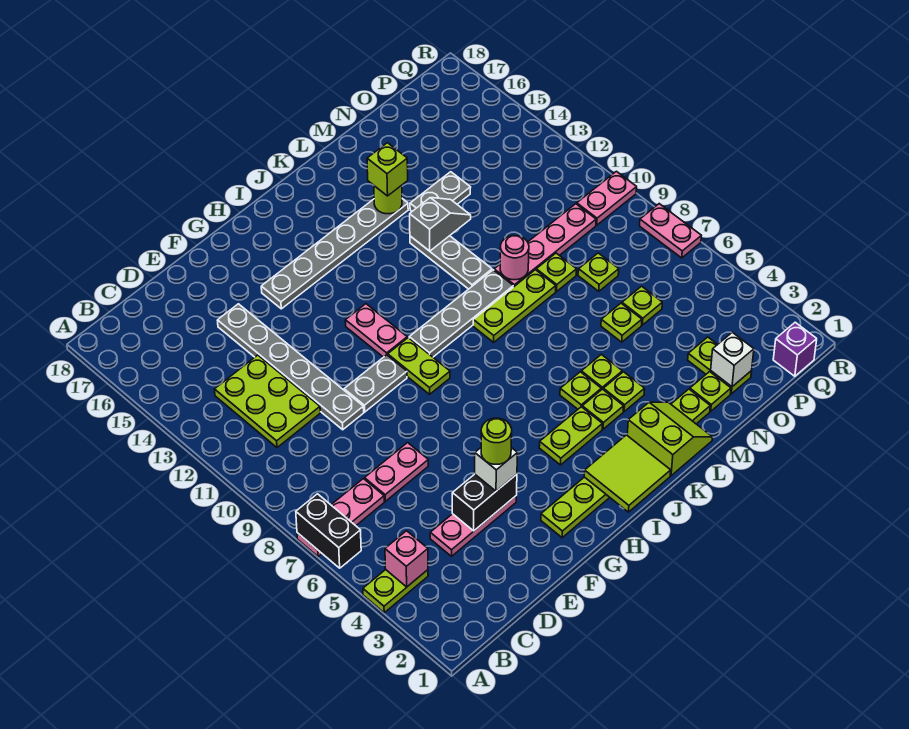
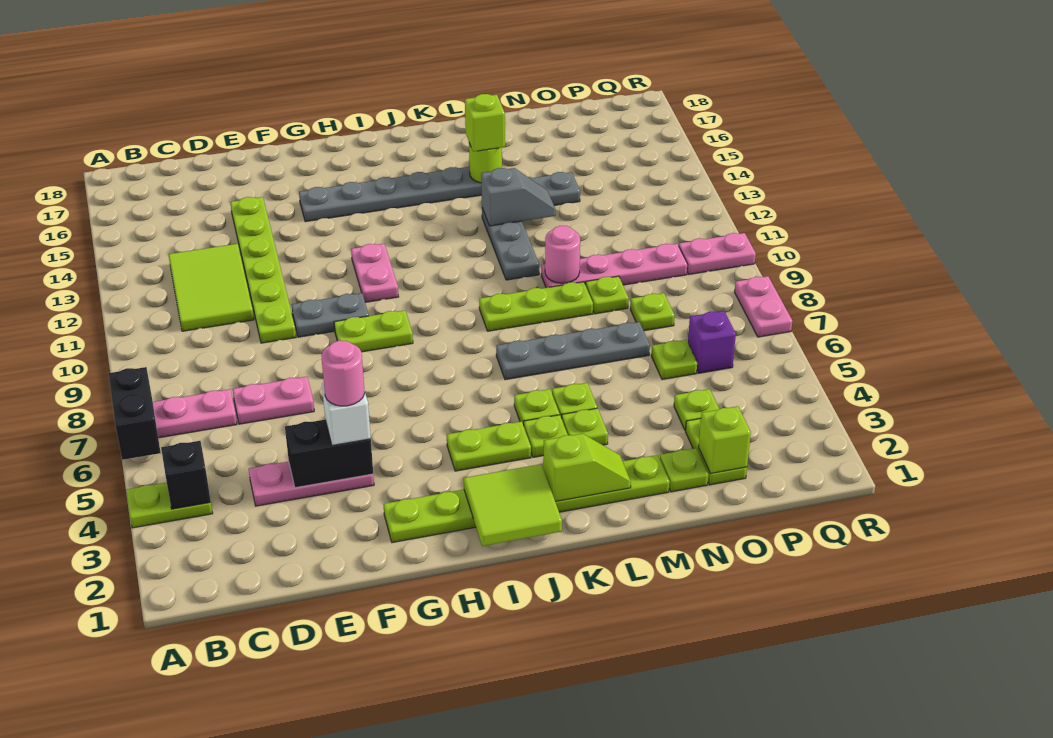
pink 1x1 brick [385,531,428,587] -> black 1x1 brick [161,441,211,509]
lime 2x3 plate [214,355,320,448] -> lime 2x3 tile [168,244,254,331]
grey 1x6 plate [217,304,364,430] -> lime 1x6 plate [230,197,296,343]
lime 1x1 round brick [481,418,512,464] -> pink 1x1 round brick [321,340,365,406]
lime 1x2 plate [388,338,450,394] -> lime 1x2 plate turned to [334,310,413,352]
grey 1x4 plate [409,270,513,357] -> grey 1x4 plate moved to [496,322,650,380]
lime 2x2 slope [627,402,713,476] -> lime 1x2 slope [543,433,631,502]
lime 1x1 plate [601,303,642,342] -> lime 1x1 plate moved to [674,389,719,431]
white 1x1 brick [711,332,754,387] -> lime 1x1 brick [699,406,751,474]
purple 1x1 brick [773,322,817,376] -> purple 1x1 brick moved to [688,311,736,373]

